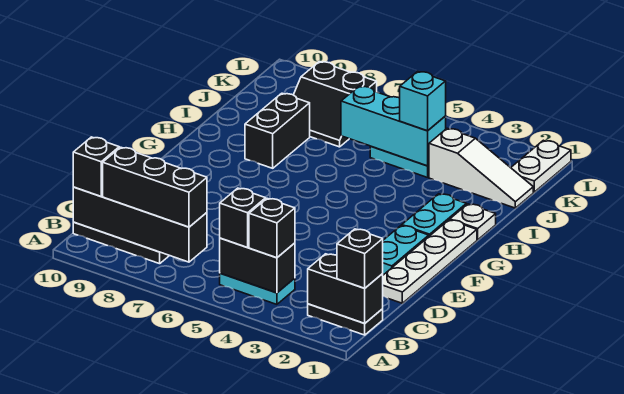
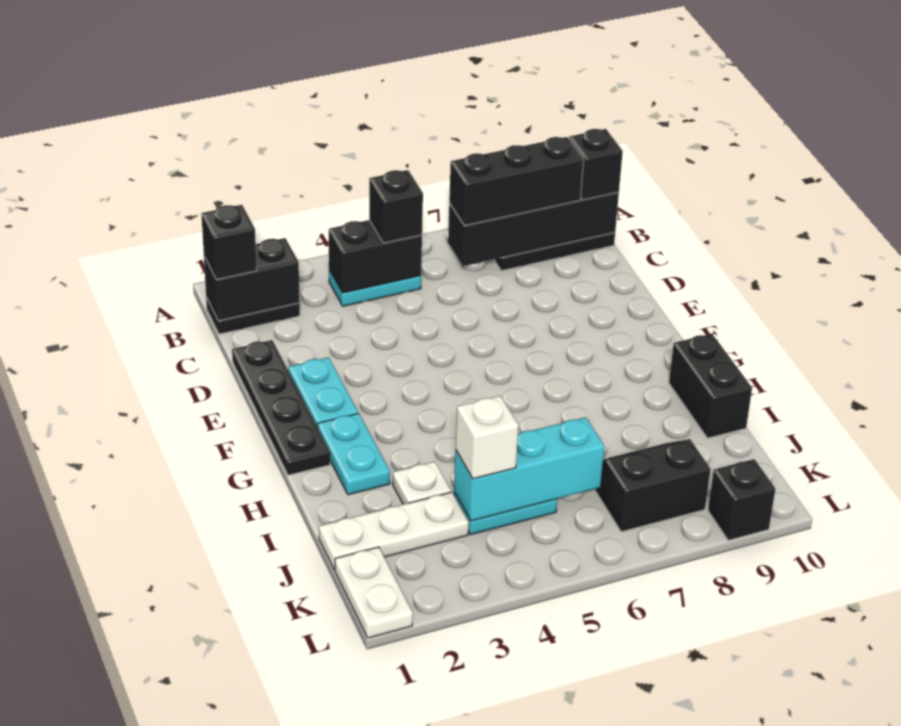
black 1x1 brick [249,198,295,258] -> black 1x1 brick moved to [708,459,775,540]
white 1x4 plate [383,220,477,303] -> black 1x4 plate [232,340,330,475]
white 1x1 plate [450,204,496,240] -> white 1x1 plate moved to [393,462,451,504]
black 1x2 brick [245,93,310,168] -> black 1x2 brick moved to [669,334,752,438]
white 1x3 slope [429,128,533,208] -> white 1x3 plate [319,492,469,570]
cyan 1x1 brick [400,71,446,131] -> white 1x1 brick [456,396,518,479]

